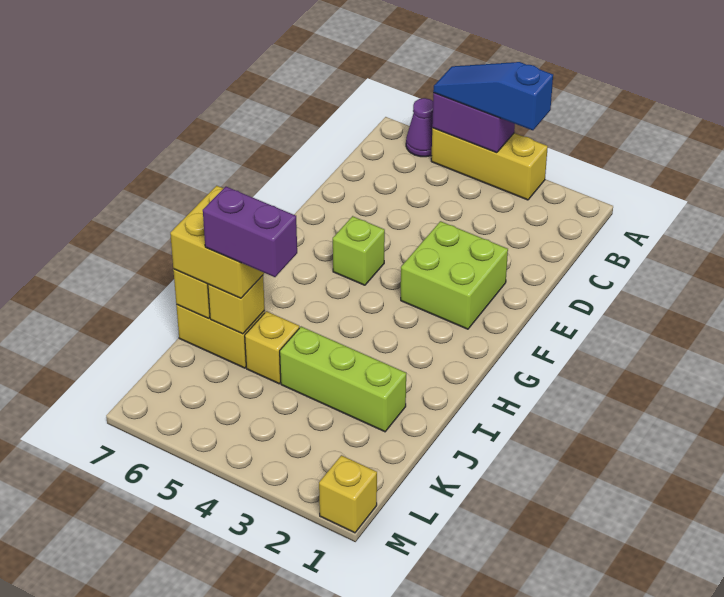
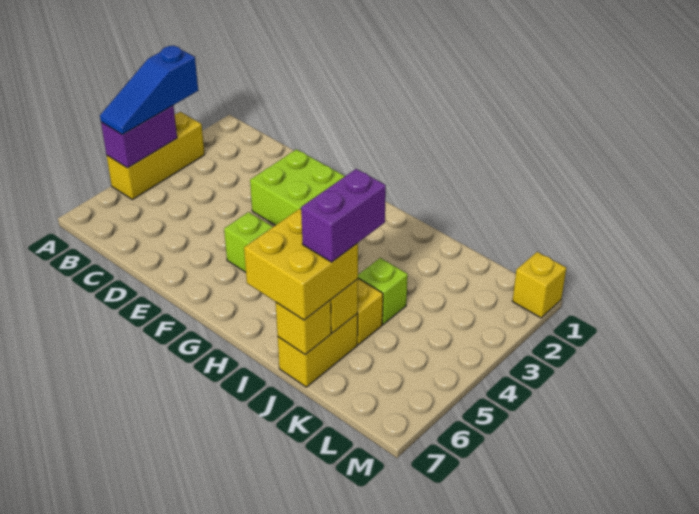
purple 1x1 cone [406,98,433,157] -> none
lime 1x3 brick [280,326,406,432] -> lime 1x1 brick [358,258,408,324]

